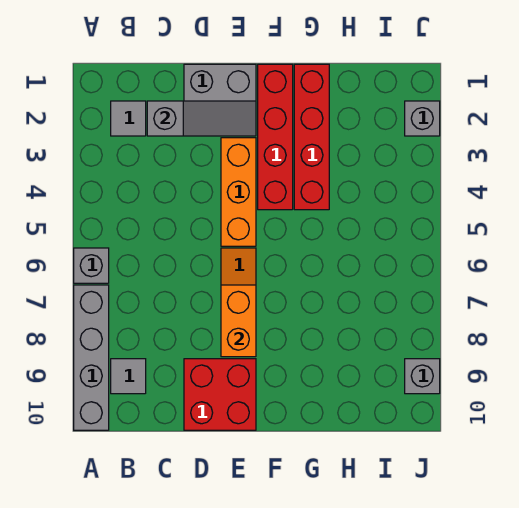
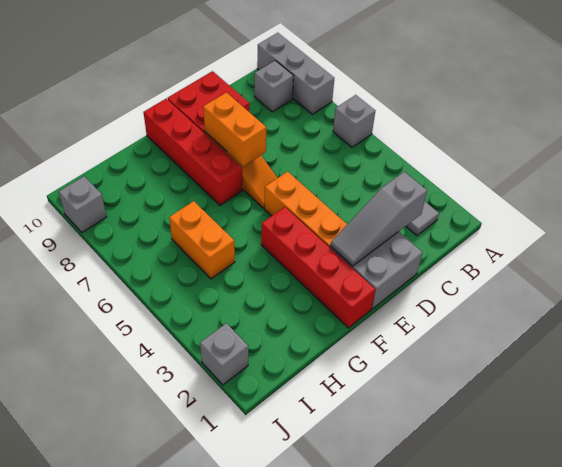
grey 1x4 brick [74,285,109,430] -> grey 1x3 brick [257,33,334,114]
grey 1x1 tile [111,359,146,394] -> grey 1x1 brick [254,61,294,112]
red 1x4 brick [294,64,329,210] -> red 1x4 brick moved to [143,99,243,205]
none -> orange 1x2 brick [169,201,235,279]

